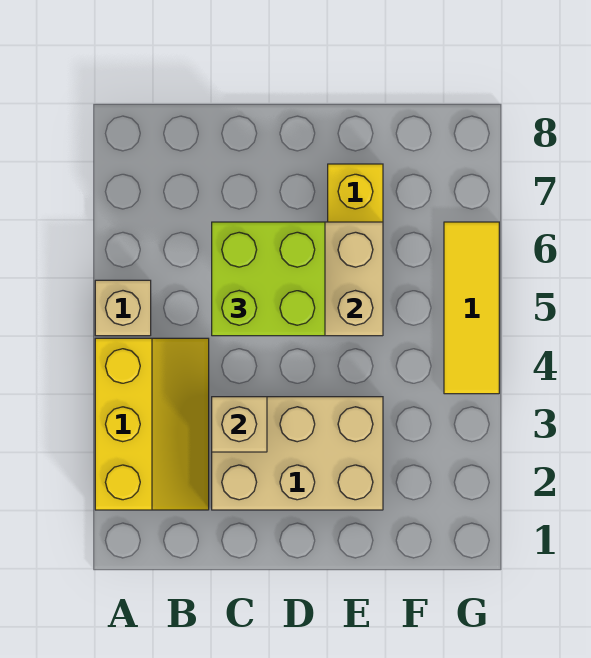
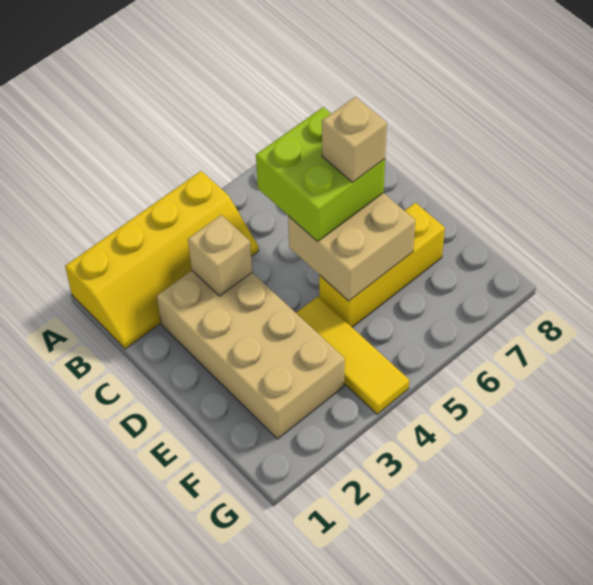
yellow 2x3 slope [95,338,209,510] -> yellow 2x4 slope [65,171,259,349]
tan 1x1 brick [95,280,151,336] -> tan 1x1 brick moved to [322,97,387,182]
tan 2x3 brick [212,397,383,510] -> tan 2x4 brick [157,271,345,439]
yellow 1x3 tile [444,222,499,394] -> yellow 1x3 tile turned to [297,297,409,414]

